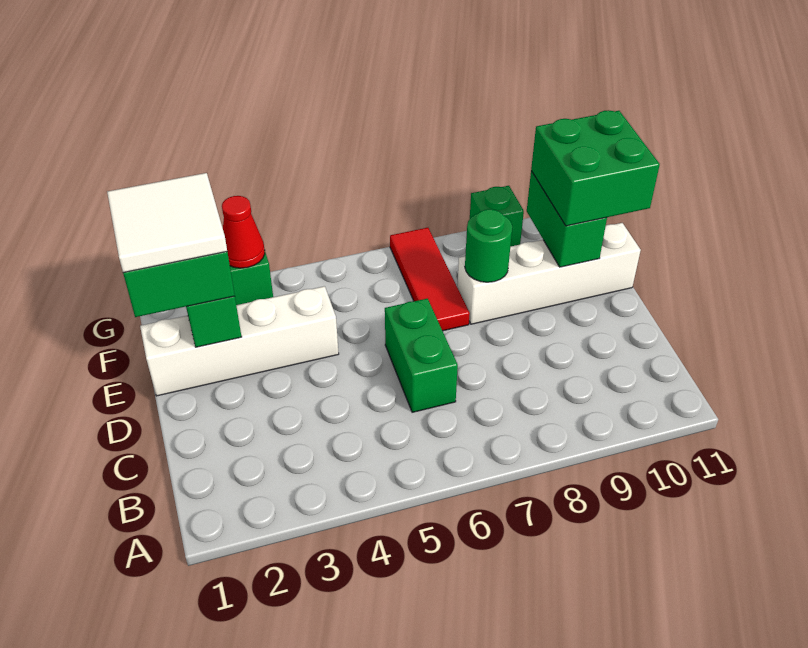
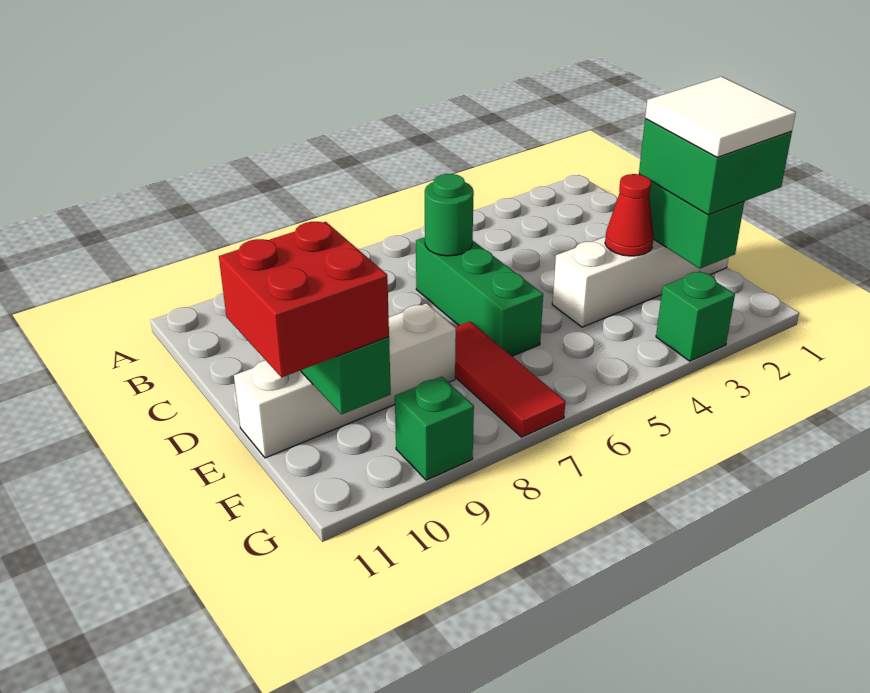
green 1x2 brick [385,299,458,412] -> green 1x3 brick [416,237,543,356]
green 1x1 round brick [465,209,512,282] -> green 1x1 round brick moved to [425,174,474,256]
green 2x2 brick [531,110,660,226] -> red 2x2 brick [219,222,389,377]
red 1x1 cone [222,196,265,268] -> red 1x1 cone moved to [605,174,654,256]

